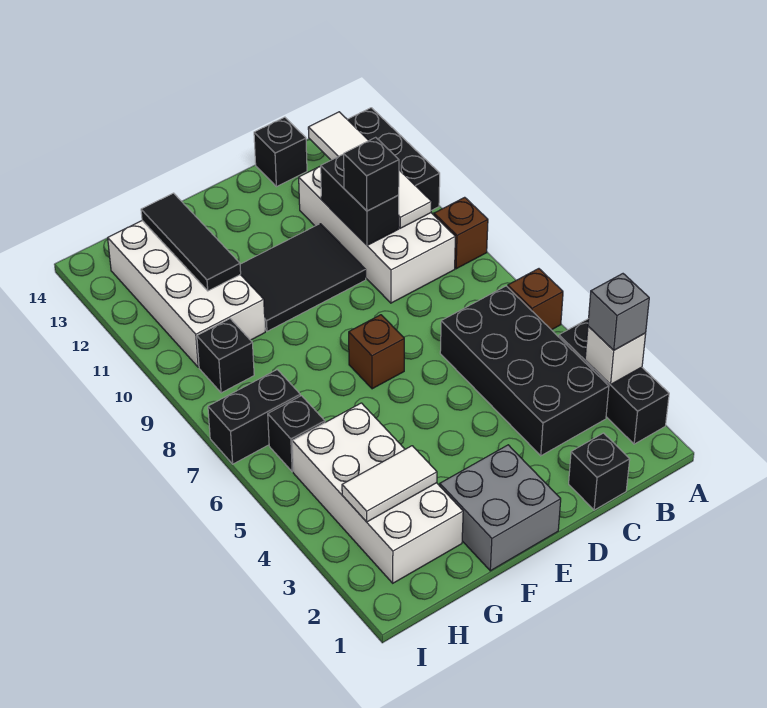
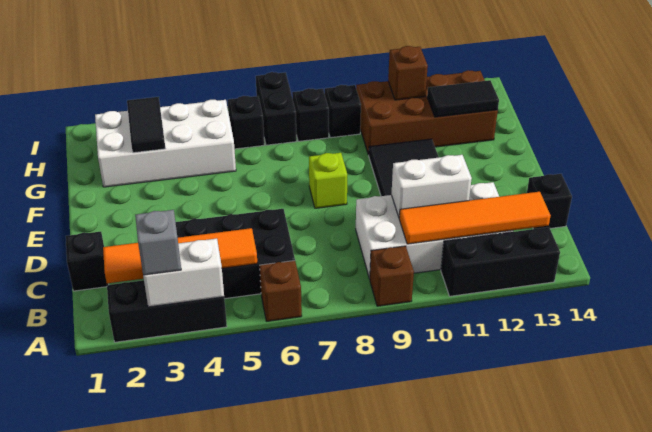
white 1x1 brick [585,326,646,385] -> white 1x2 brick [143,238,224,307]
none -> orange 1x4 tile [103,228,257,283]
white 1x4 tile [308,112,432,228] -> orange 1x4 tile [399,192,551,244]
black 1x2 brick [321,154,399,245] -> white 1x2 brick [391,154,472,217]
black 1x1 brick [344,137,399,211] -> black 1x1 brick moved to [292,88,329,141]
grey 2x2 brick [440,445,561,571] -> none
brown 1x1 brick [349,315,404,389] -> brown 1x1 brick moved to [388,46,428,100]
none -> lime 1x1 brick [309,153,347,208]
white 1x2 tile [342,446,437,522] -> black 1x2 tile [127,97,165,153]
white 2x4 brick [108,221,265,367] -> brown 2x4 brick [356,70,498,155]
black 1x3 tile [141,193,241,291] -> black 1x2 tile [427,80,499,117]

